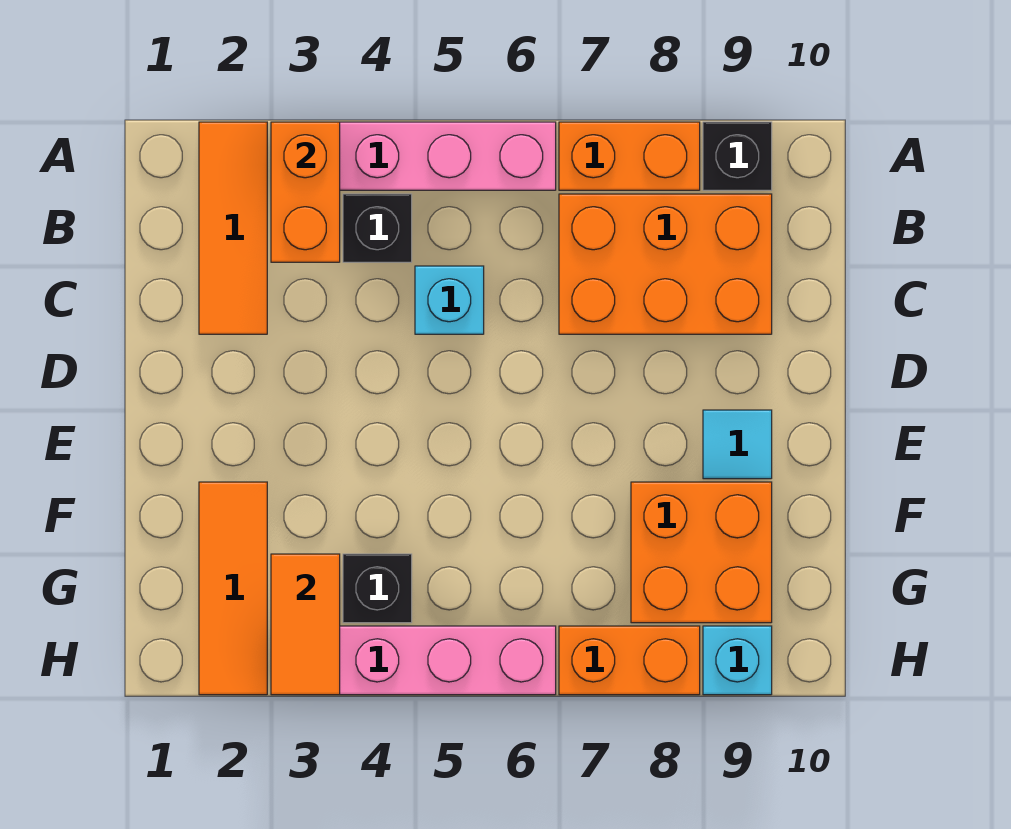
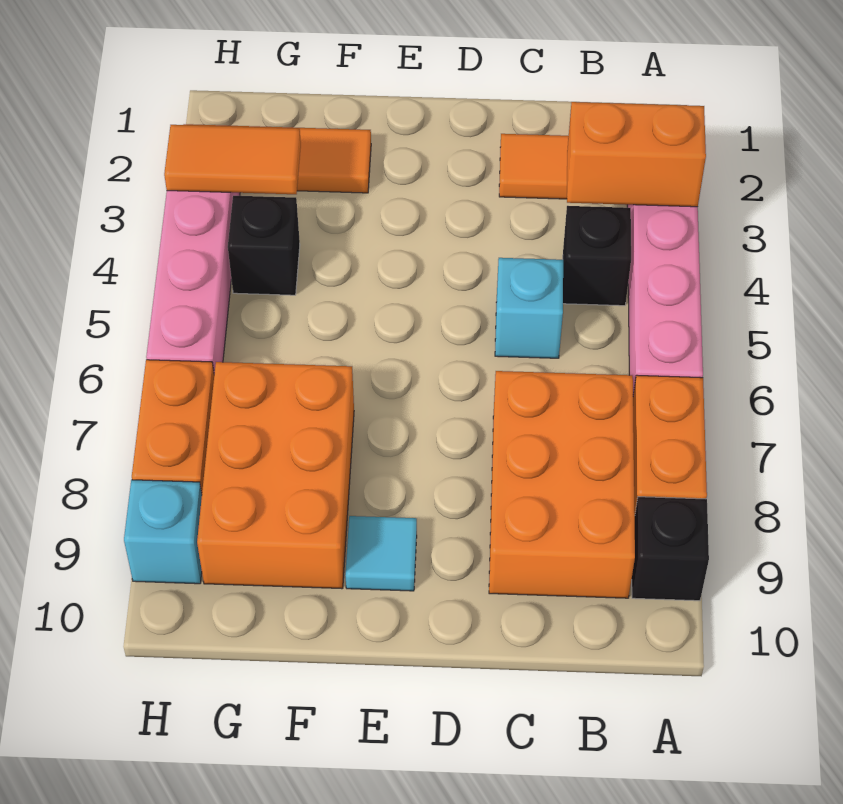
orange 2x2 brick [631,482,772,623] -> orange 2x3 brick [197,362,354,589]

